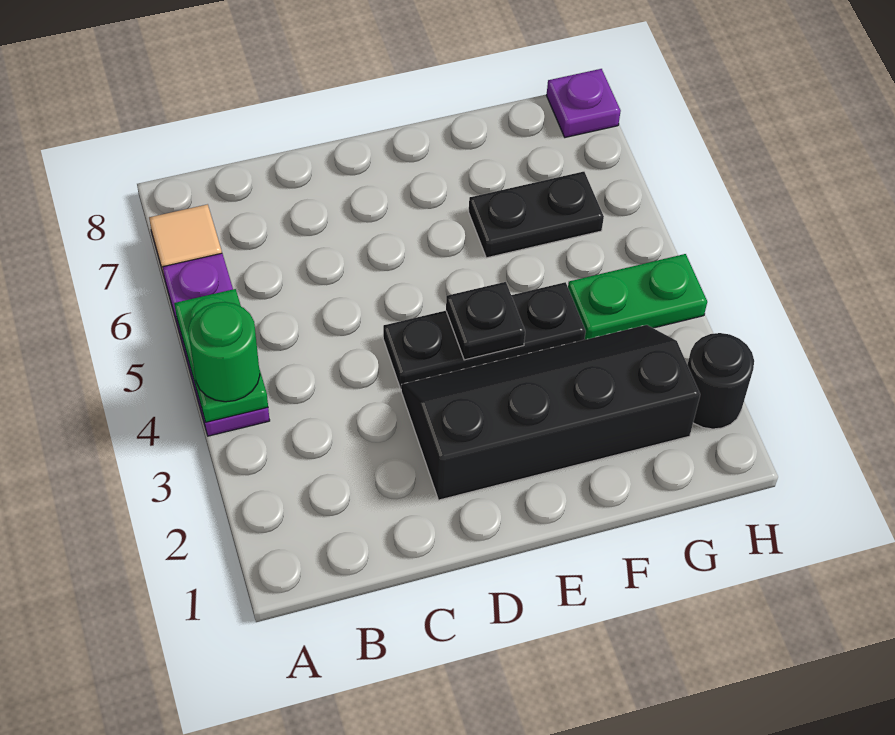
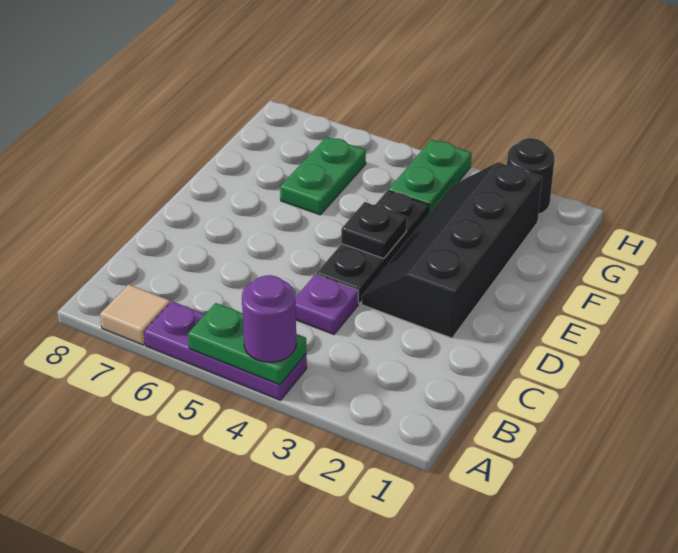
green 1x1 round brick [188,302,260,402] -> purple 1x1 round brick [242,275,296,362]
black 1x2 plate [469,172,604,258] -> green 1x2 plate [280,137,366,215]
purple 1x1 plate [546,69,621,137] -> purple 1x1 plate moved to [295,275,358,334]

